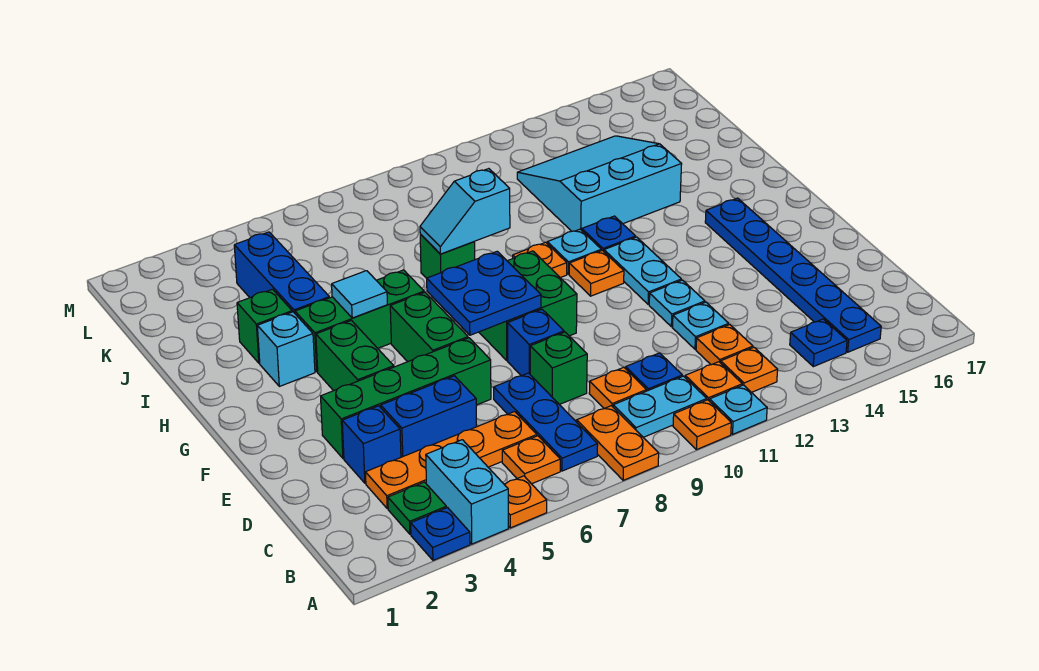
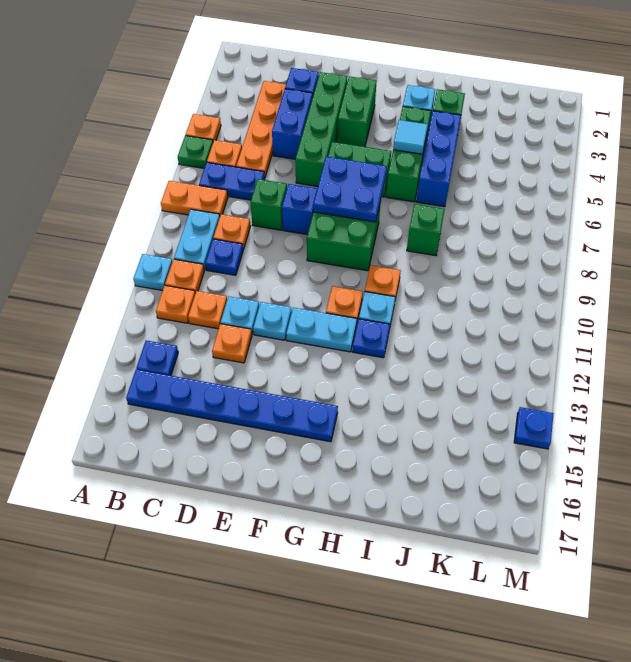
blue 1x1 plate [411,508,470,560] -> blue 1x1 plate moved to [514,407,554,449]
cyan 1x2 brick [426,440,508,544] -> none
orange 1x1 plate [673,400,731,450] -> orange 1x1 plate moved to [212,324,252,363]
green 1x1 plate [388,482,446,534] -> green 1x1 plate moved to [178,135,213,168]
blue 1x3 plate [494,373,598,471] -> blue 1x2 plate [199,163,265,200]
green 1x2 brick [316,320,394,391] -> green 1x2 brick turned to [337,76,377,147]
blue 1x3 brick [234,232,329,313] -> blue 1x3 brick turned to [416,111,461,207]
cyan 1x2 slope [420,169,510,254] -> none
cyan 3x3 slope [517,136,682,231] -> none

